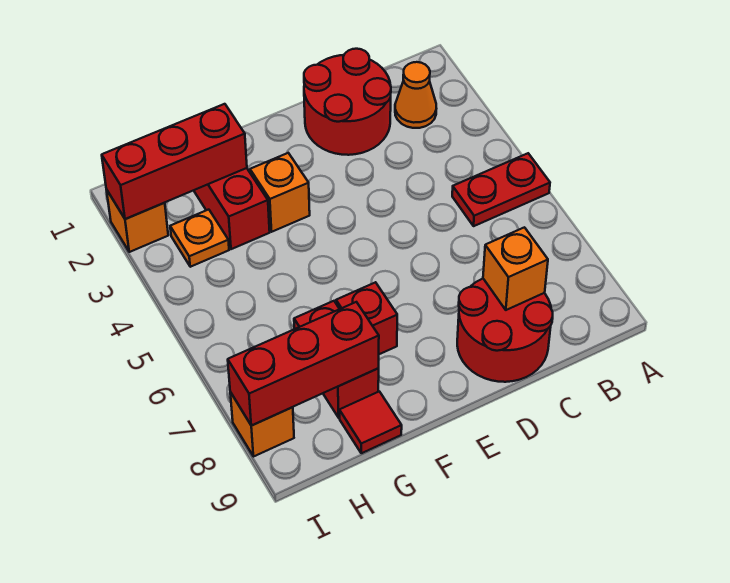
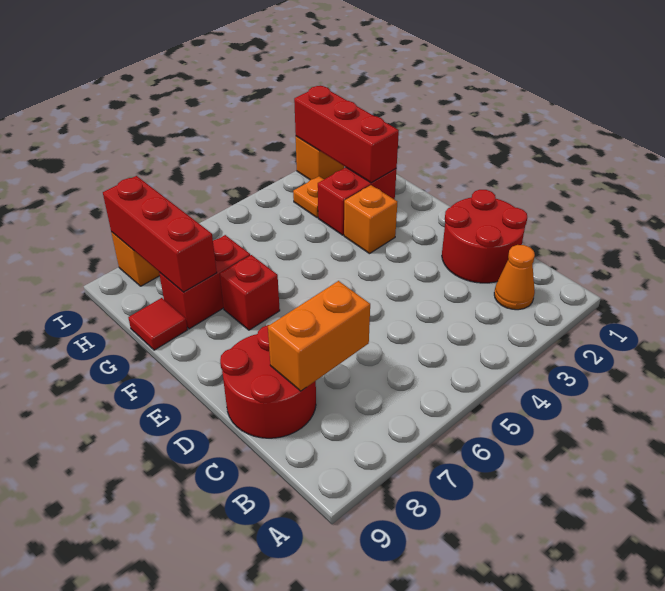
red 1x2 plate [452,153,550,226] -> none
orange 1x1 brick [483,227,548,310] -> orange 1x2 brick [268,281,370,391]

